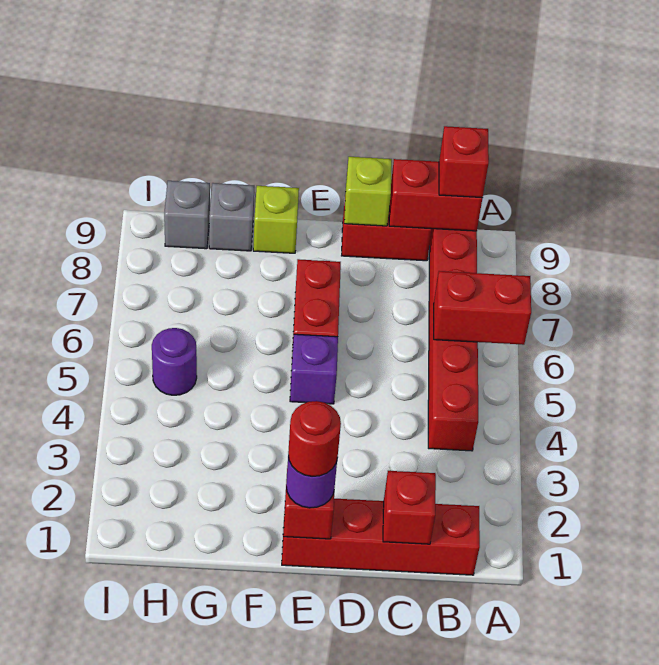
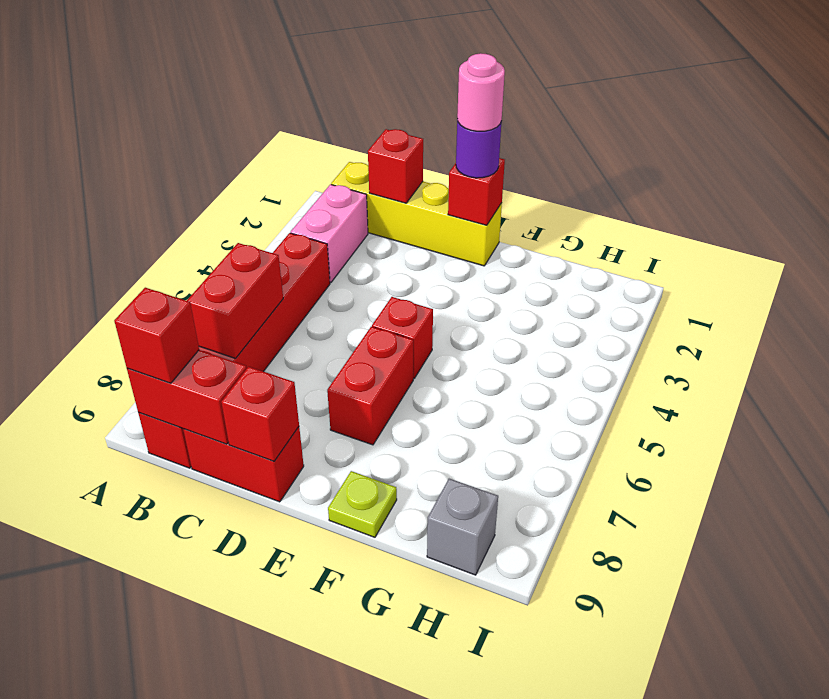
red 1x2 brick [434,271,531,345] -> red 1x2 brick turned to [187,243,283,358]
red 1x4 brick [282,499,480,575] -> yellow 1x4 brick [331,162,502,266]
none -> pink 1x2 brick [291,184,368,283]
lime 1x1 brick [344,157,392,226] -> red 1x1 brick [221,367,299,461]
red 1x1 round brick [288,401,341,477] -> pink 1x1 round brick [457,53,505,131]
purple 1x1 brick [290,334,338,404] -> red 1x1 brick [372,297,433,378]
lime 1x1 brick [253,186,299,253] -> lime 1x1 plate [328,471,397,537]
grey 1x1 brick [209,183,254,251] -> none
purple 1x1 round brick [152,328,197,395] -> none

